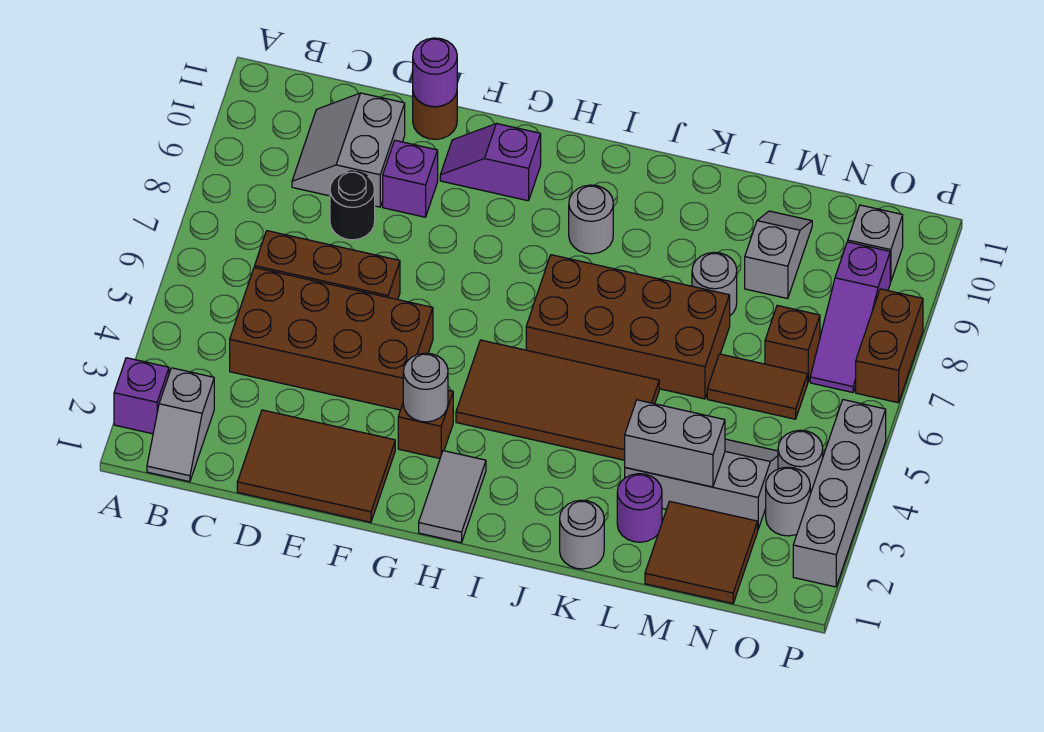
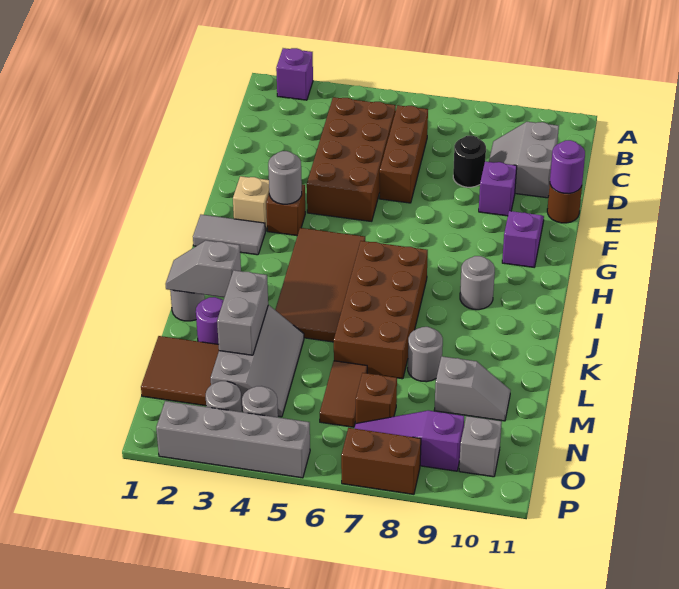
grey 1x2 slope [147,368,214,482] -> grey 1x2 slope moved to [166,240,241,297]
grey 2x2 slope [292,93,405,207] -> grey 2x2 slope turned to [489,122,559,198]
brown 2x3 tile [237,410,395,522] -> none
none -> tan 1x1 brick [233,176,269,231]

